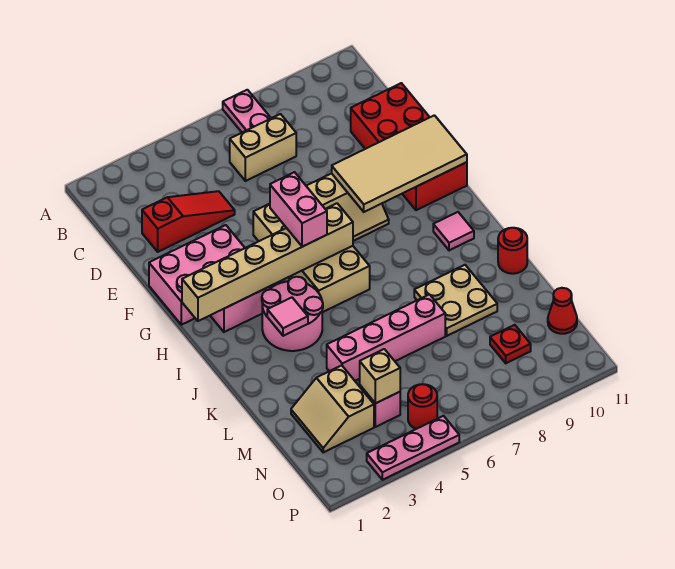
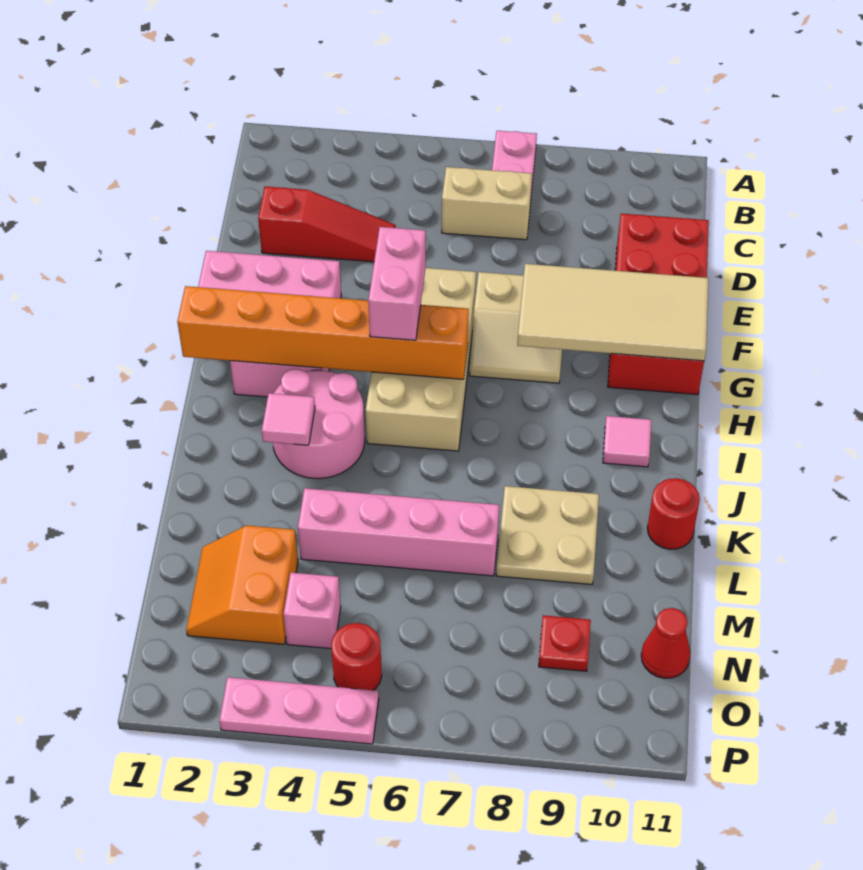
tan 1x6 brick [182,203,353,321] -> orange 1x6 brick [177,286,469,379]
tan 2x2 slope [291,365,374,452] -> orange 2x2 slope [186,525,298,644]
tan 1x1 brick [360,349,400,403] -> none

